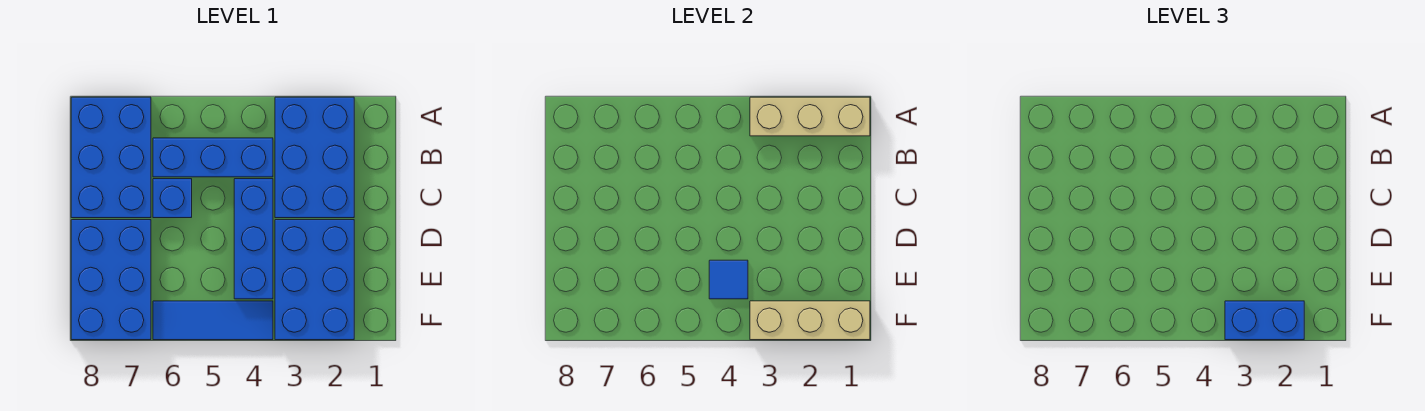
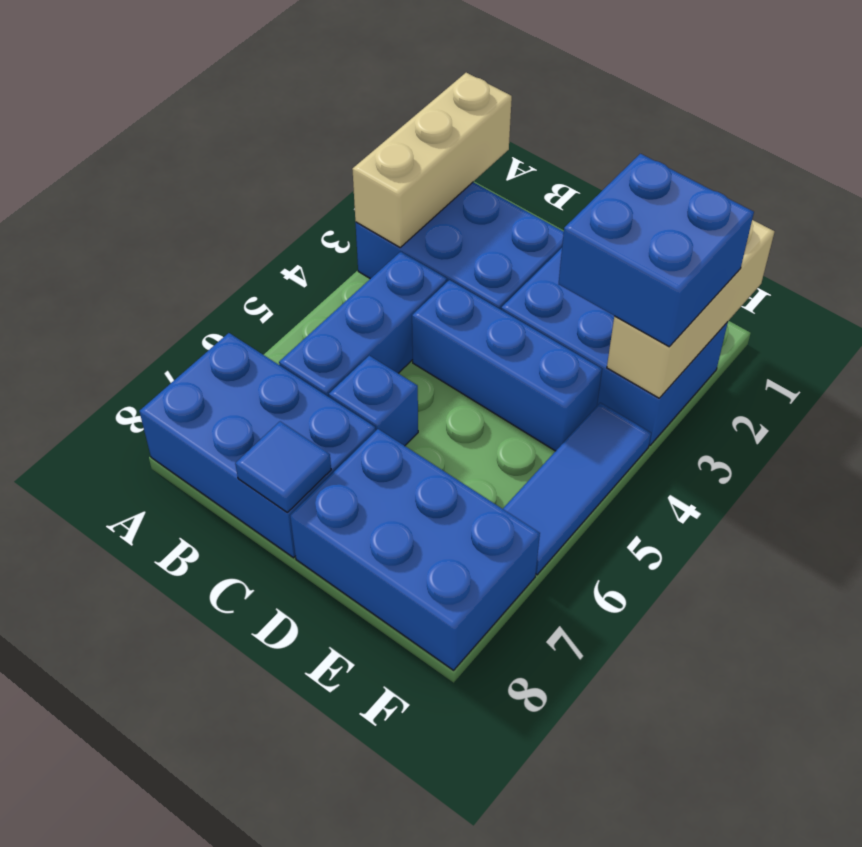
blue 1x1 tile [709,260,748,299] -> blue 1x1 tile moved to [235,421,331,512]
blue 1x2 brick [1225,301,1304,340] -> blue 2x2 brick [559,154,754,347]

